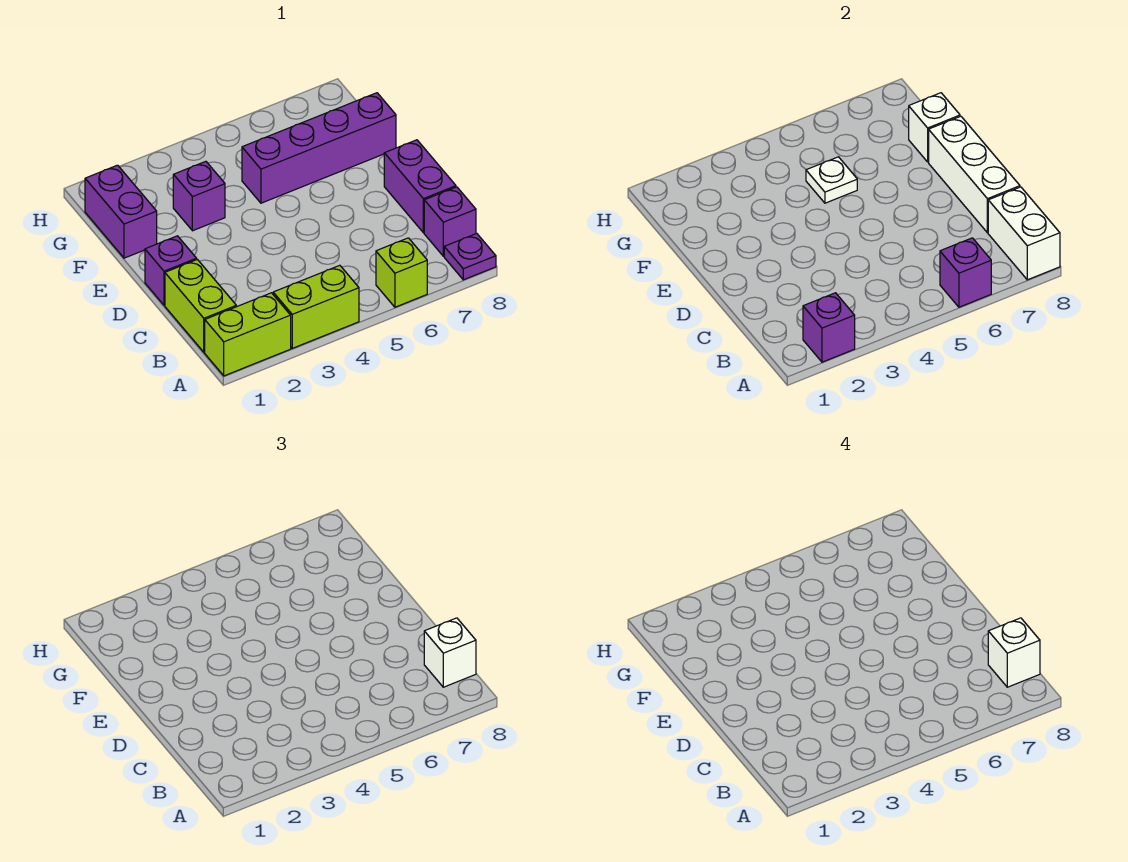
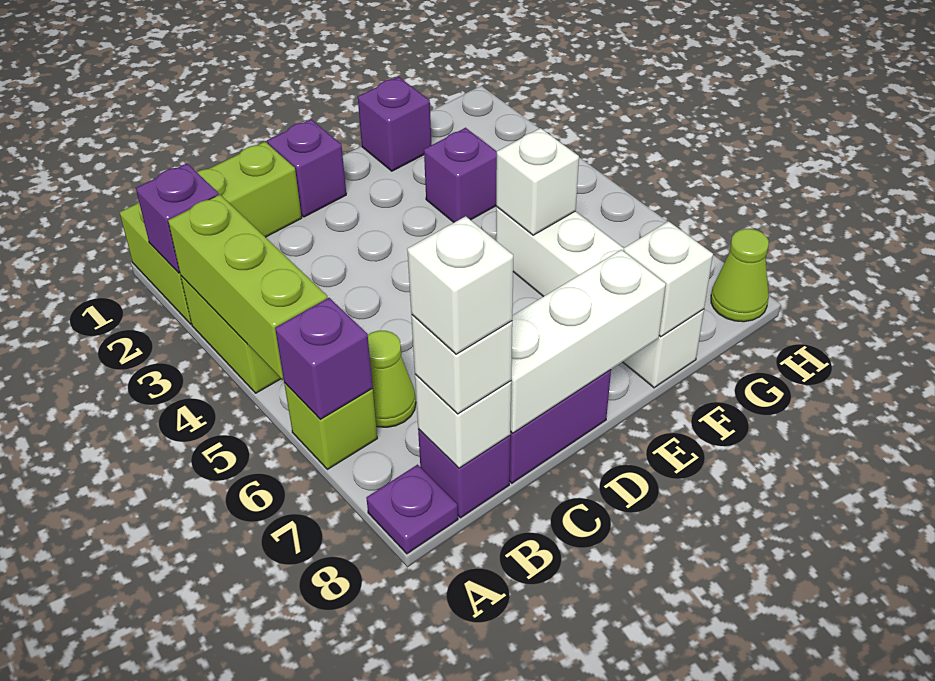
none -> lime 1x3 brick [168,195,327,380]
white 1x2 brick [988,187,1060,280] -> white 1x1 brick [415,374,511,468]
none -> lime 1x1 cone [368,331,416,427]
purple 1x2 brick [85,165,157,258] -> purple 1x1 brick [358,77,431,171]
purple 1x4 brick [242,93,396,203] -> white 1x4 brick [496,207,704,388]
white 1x1 plate [806,157,857,203] -> white 1x1 brick [496,128,579,235]
none -> lime 1x1 cone [711,229,769,322]

